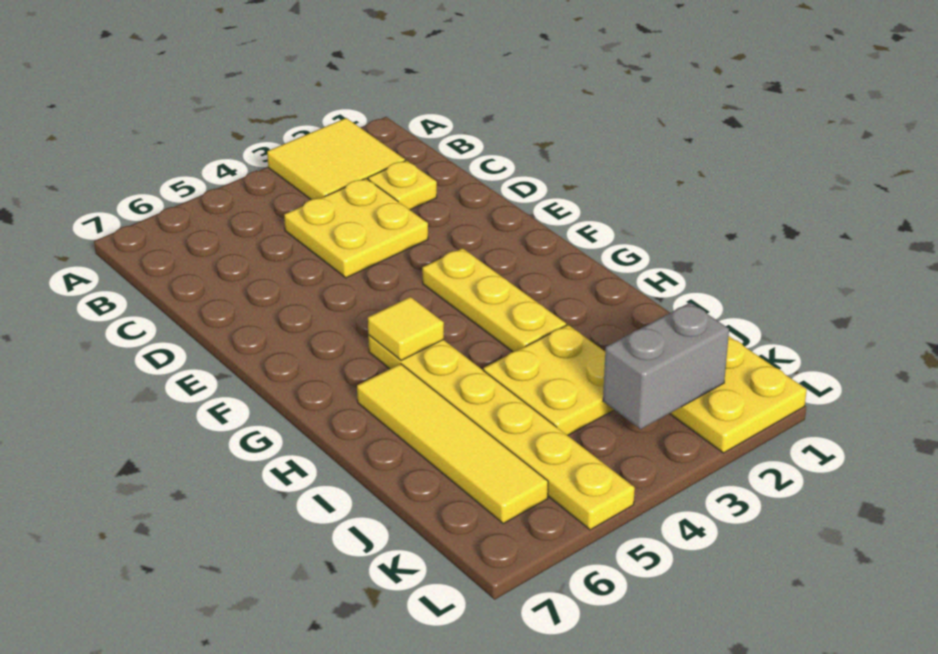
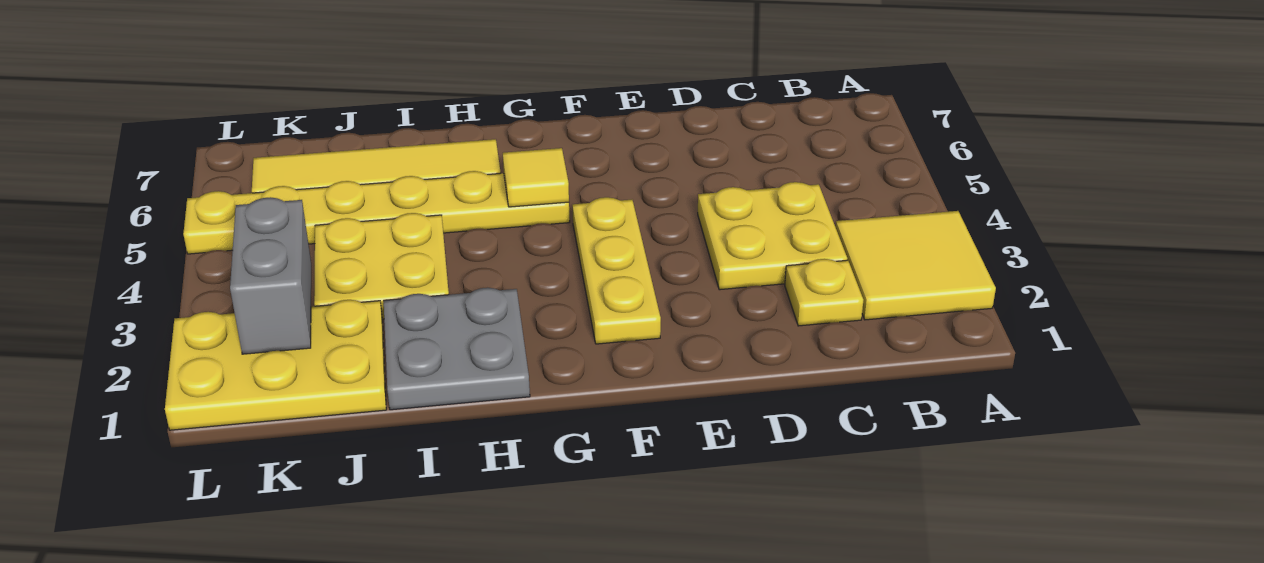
yellow 1x3 plate [422,248,566,352] -> yellow 1x3 plate turned to [572,197,661,344]
none -> grey 2x2 plate [384,288,530,410]

